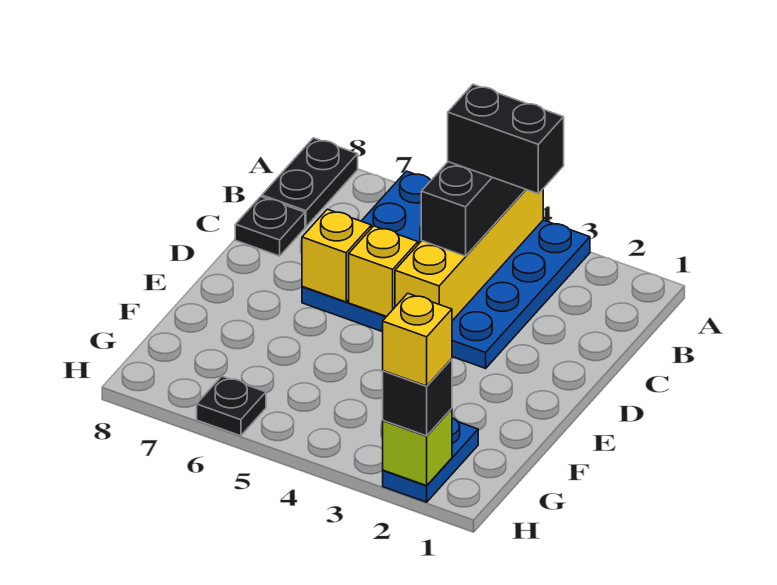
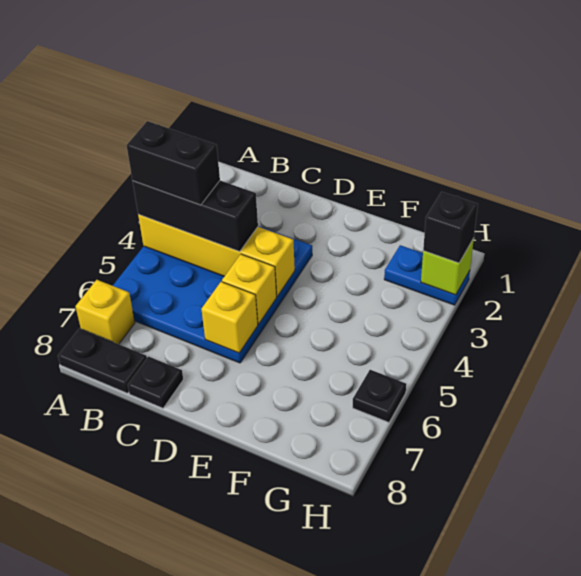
black 1x2 brick [448,84,564,194] -> black 1x2 brick turned to [127,121,220,205]
yellow 1x1 brick [383,293,452,386] -> yellow 1x1 brick moved to [76,280,135,344]

